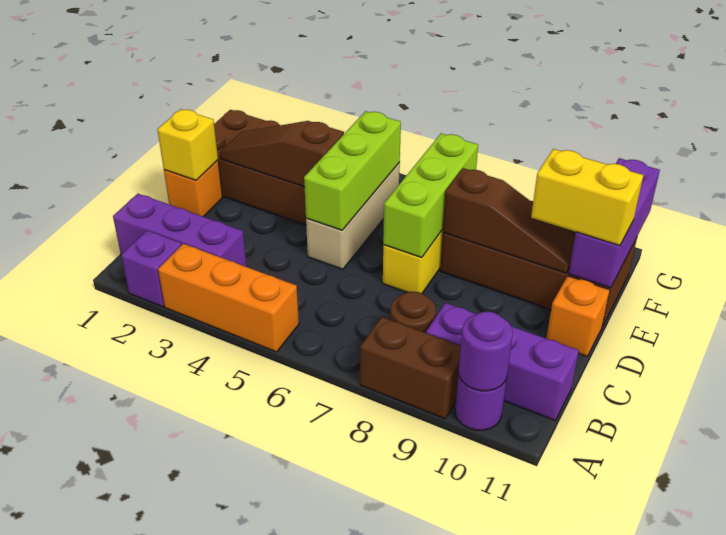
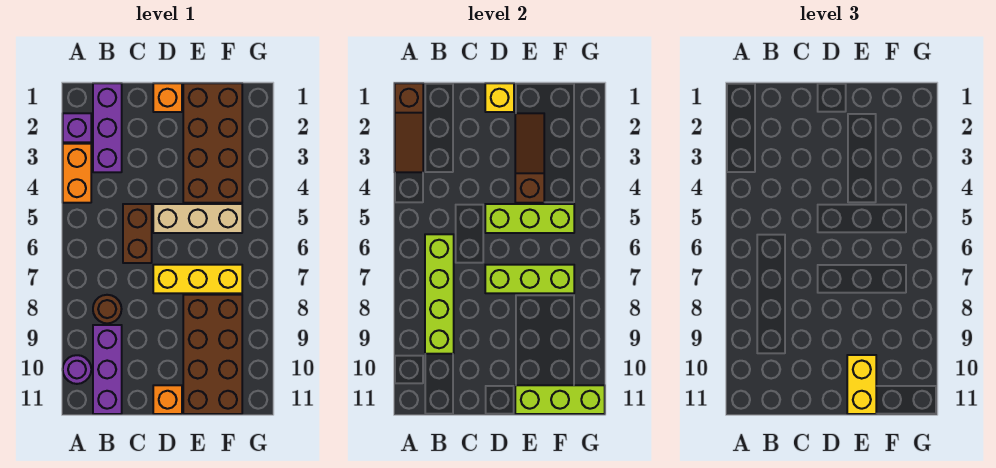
orange 1x3 brick [158,244,299,352] -> orange 1x2 brick [63,144,91,203]
brown 1x2 brick [360,317,461,419] -> brown 1x2 brick moved to [123,204,152,263]
purple 1x1 round brick [459,312,513,391] -> none
none -> lime 1x4 brick [425,234,454,354]
brown 1x3 slope [442,168,575,273] -> brown 1x3 slope moved to [395,83,423,172]
purple 1x3 brick [569,158,660,288] -> lime 1x3 brick [515,385,605,414]

